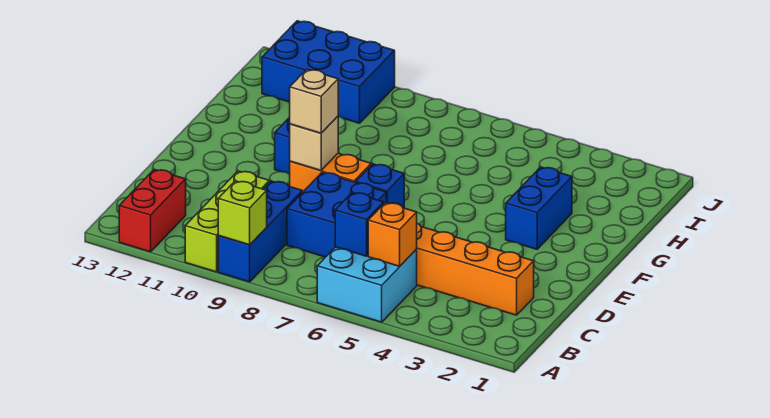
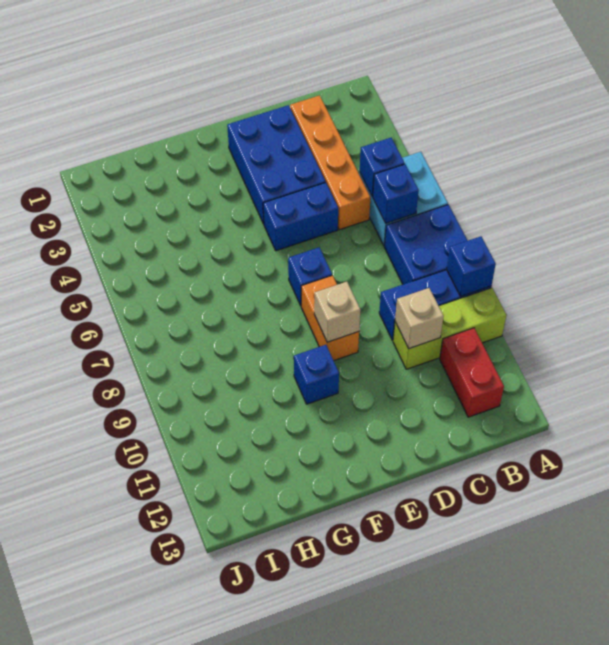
lime 1x1 brick [218,181,267,245] -> blue 1x1 brick [447,236,496,296]
red 1x2 brick [119,169,186,252] -> red 1x2 brick turned to [440,328,504,417]
orange 1x1 brick [368,203,417,266] -> blue 1x1 brick [360,138,405,197]
blue 2x2 brick [287,173,386,257] -> blue 2x2 brick moved to [384,205,468,284]
tan 1x1 brick [290,69,338,133] -> tan 1x1 brick moved to [395,288,444,349]
blue 1x2 brick [506,167,572,249] -> blue 1x2 brick moved to [263,182,338,251]
blue 2x3 brick [262,21,395,123] -> blue 2x3 brick moved to [227,105,325,224]

